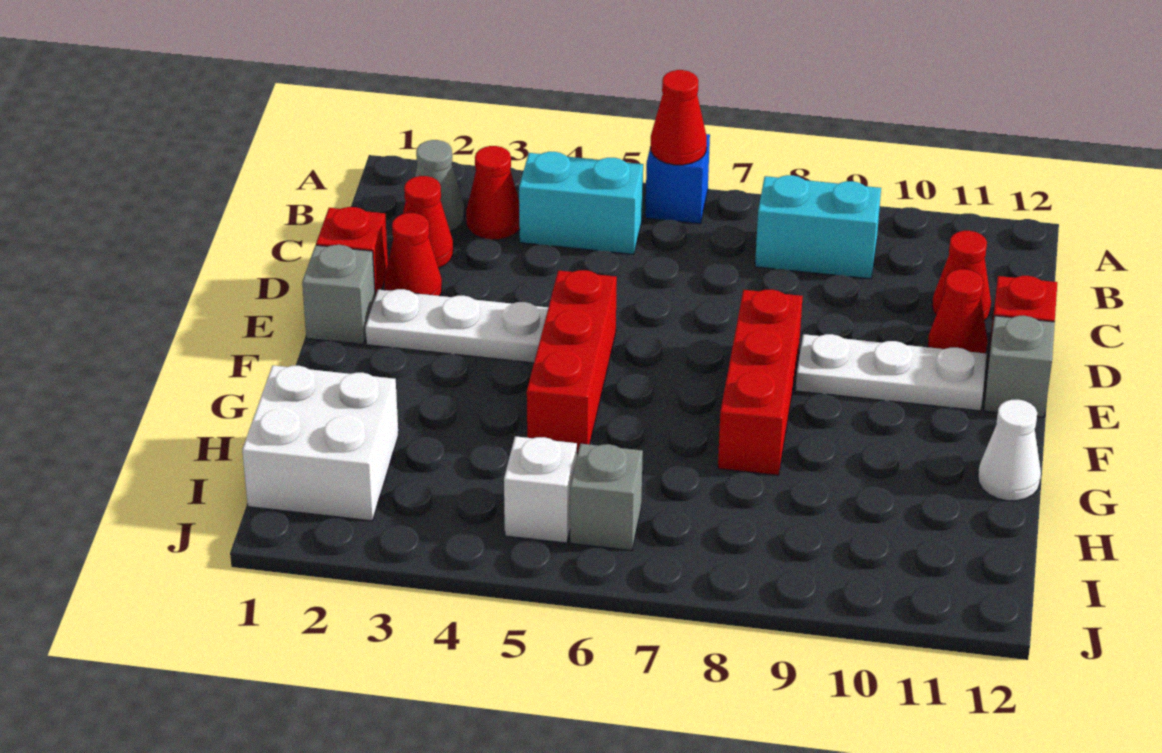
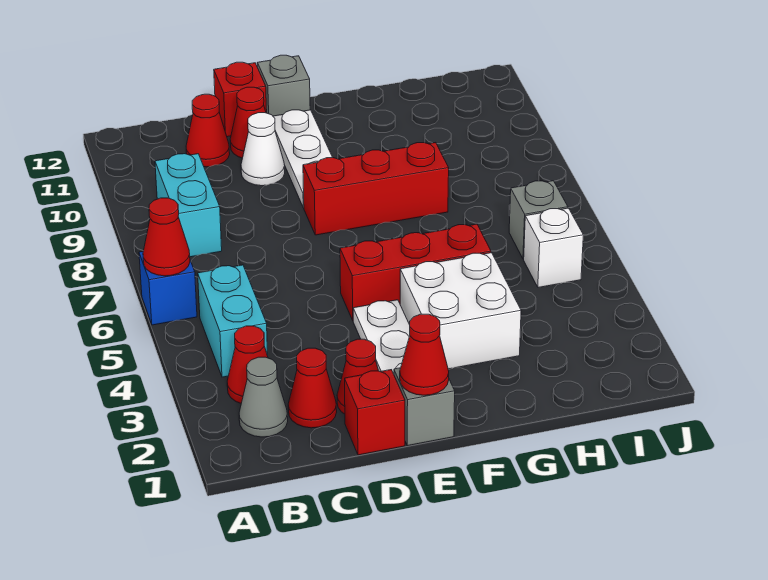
none -> red 1x1 cone [400,314,449,395]
white 1x1 cone [978,400,1041,501] -> white 1x1 cone moved to [241,113,285,186]
white 2x2 brick [242,365,398,521] -> white 2x2 brick moved to [400,253,521,369]

